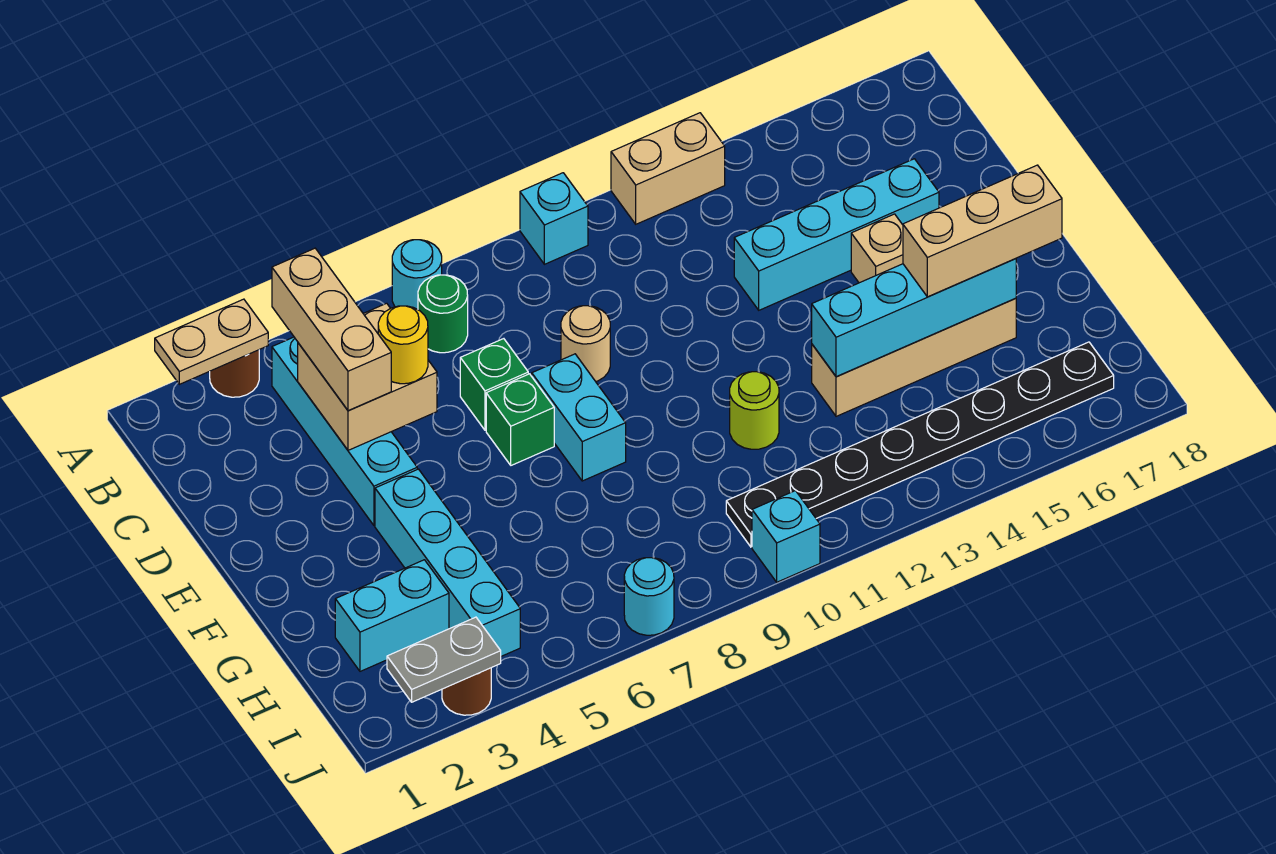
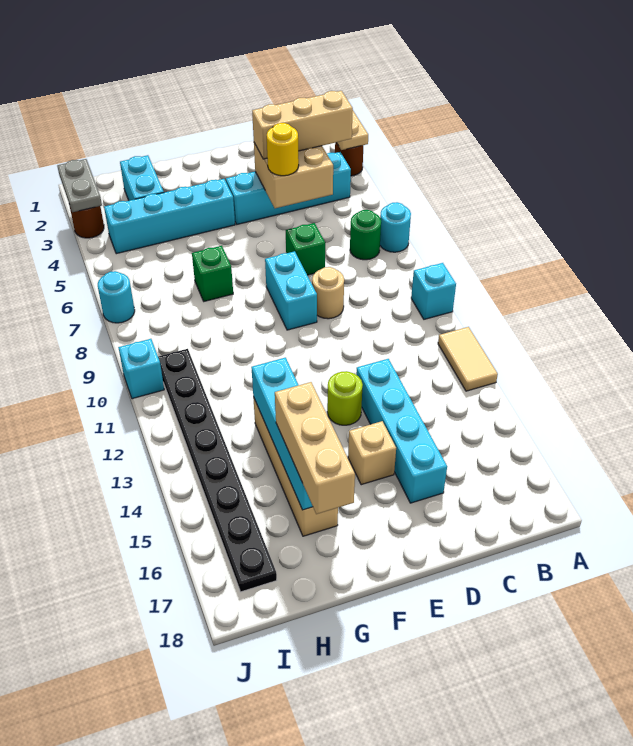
tan 1x2 brick [611,113,725,224] -> tan 1x2 tile [438,327,498,391]
green 1x1 brick [486,374,554,465] -> green 1x1 brick moved to [192,246,233,301]
cyan 1x2 brick [532,354,626,481] -> cyan 1x2 brick turned to [265,251,317,330]
lime 1x1 round brick [730,372,779,449] -> lime 1x1 round brick moved to [327,371,363,425]

